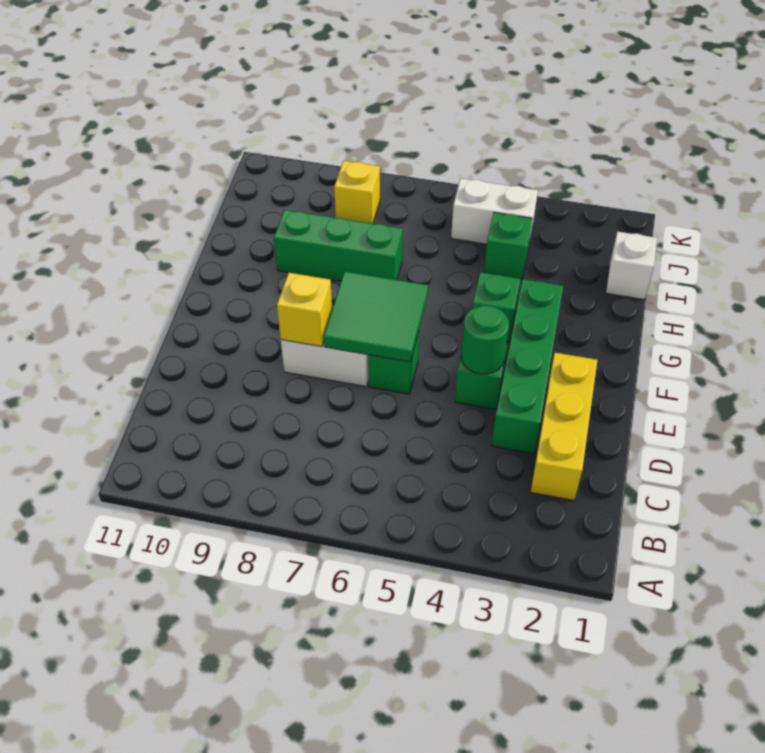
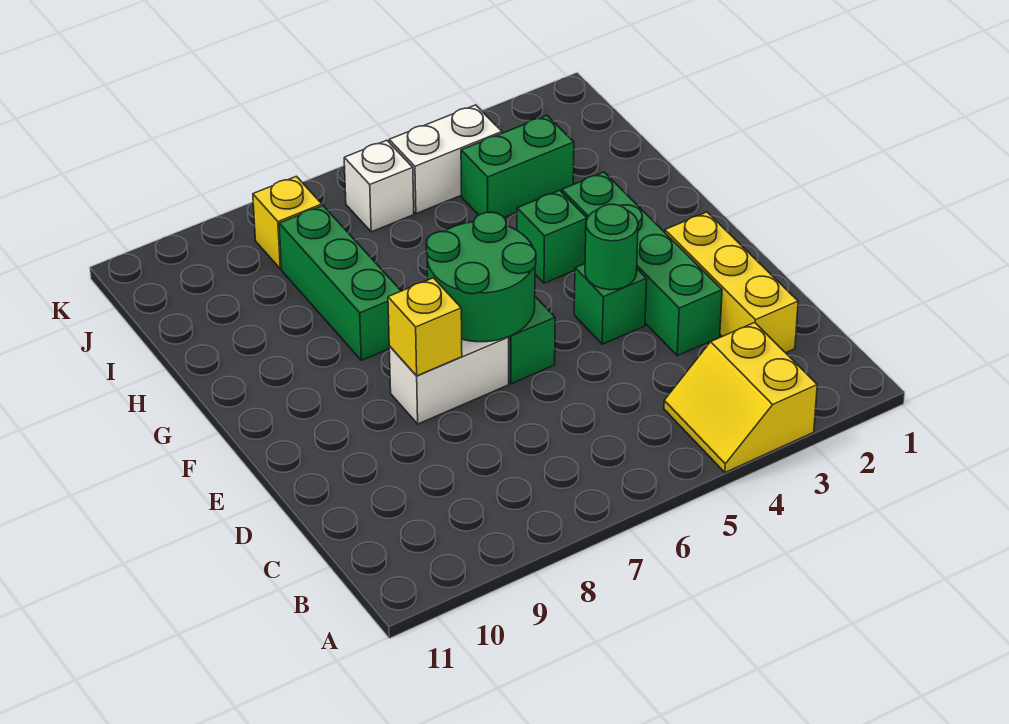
none -> yellow 2x2 slope [664,322,817,473]
green 2x2 tile [324,271,428,362] -> green 2x2 round brick [426,212,536,342]
green 1x3 brick [274,210,403,281] -> green 1x3 brick turned to [279,206,401,360]
white 1x1 brick [606,232,657,300] -> white 1x1 brick moved to [344,140,414,232]
green 1x1 brick [484,213,532,280] -> green 1x2 brick [461,115,574,218]

